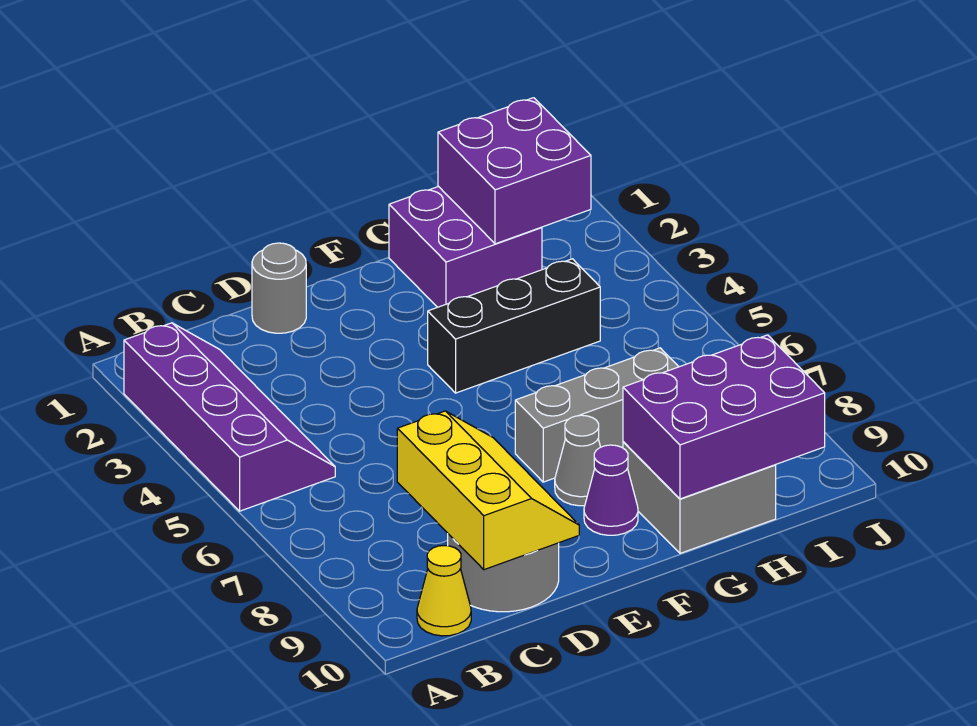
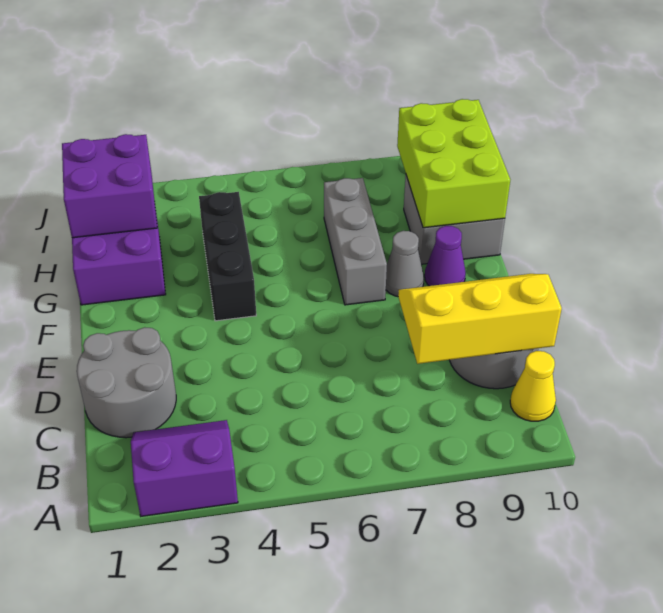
purple 2x4 slope [124,323,335,511] -> purple 2x2 slope [131,420,238,516]
grey 1x1 round brick [252,243,306,333] -> grey 2x2 round brick [77,327,176,438]
purple 2x3 brick [623,335,825,499] -> lime 2x3 brick [397,99,510,228]

